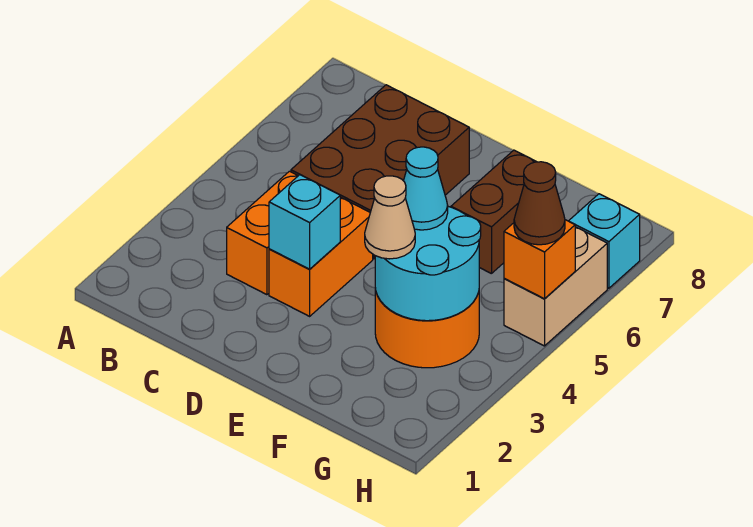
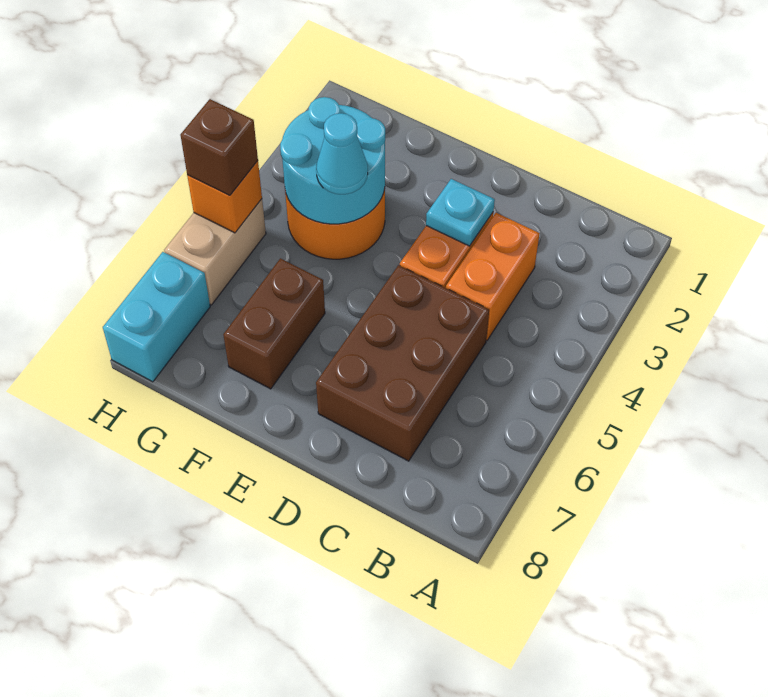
cyan 1x1 brick [269,175,340,269] -> cyan 1x1 plate [426,179,495,246]
tan 1x1 cone [365,176,415,259] -> none
brown 1x1 cone [514,162,565,245] -> brown 1x1 brick [180,99,258,195]
cyan 1x1 brick [569,194,640,288] -> cyan 1x2 brick [103,252,210,382]

